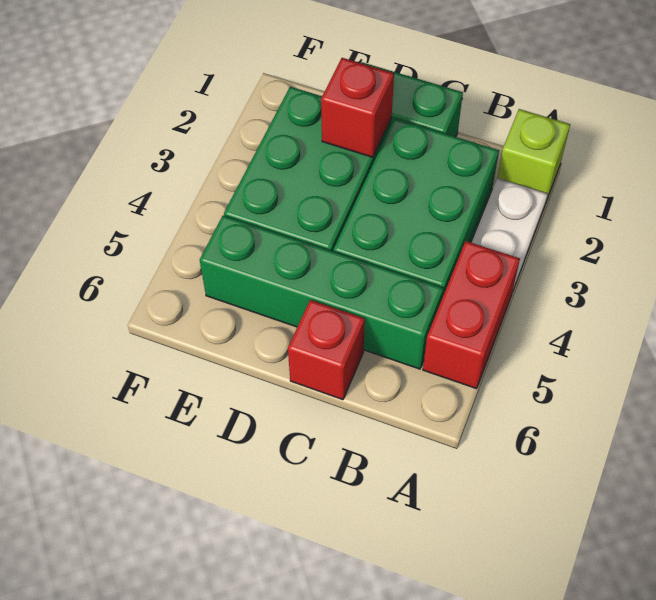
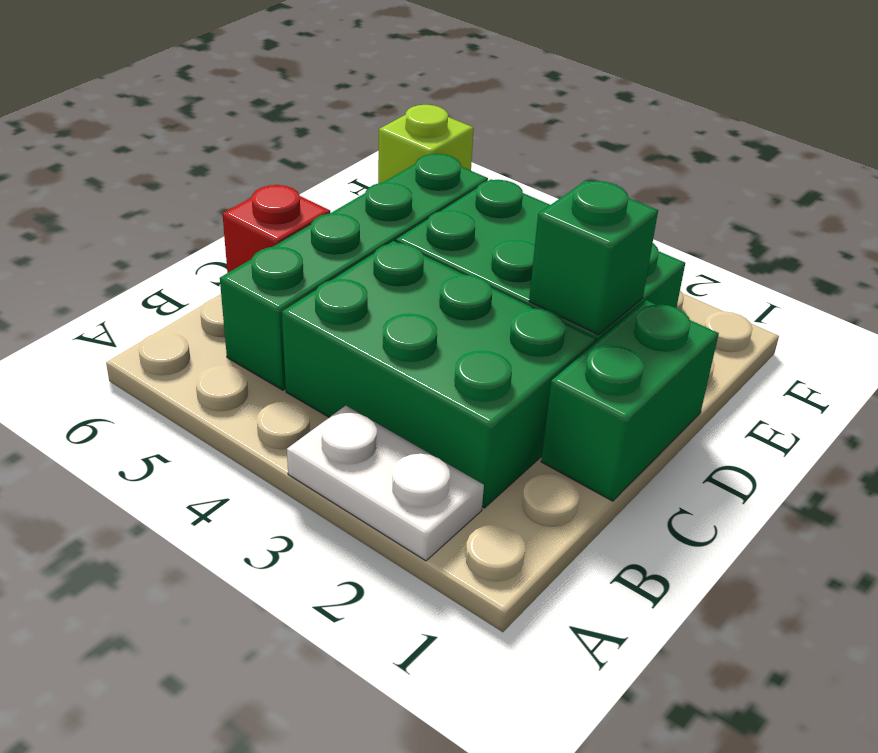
lime 1x1 brick [497,109,570,201] -> lime 1x1 brick moved to [378,105,474,183]
red 1x2 brick [423,241,520,389] -> none
red 1x1 brick [321,58,394,157] -> green 1x1 brick [529,181,658,335]

